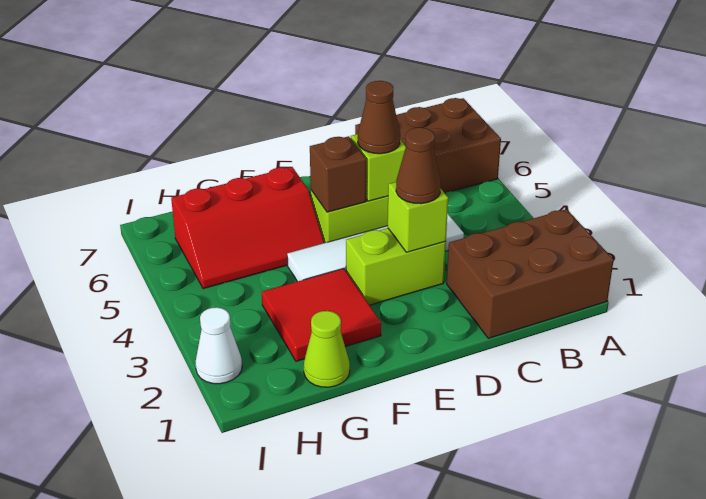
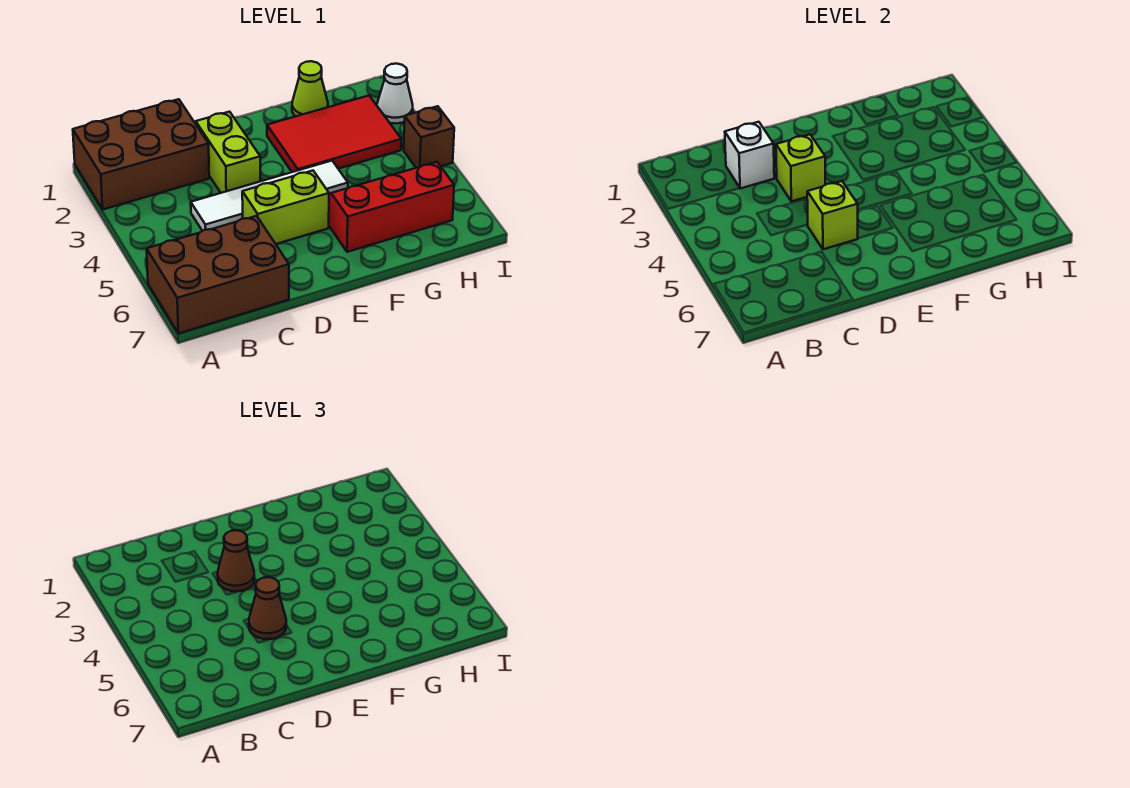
none -> white 1x1 brick [725,122,774,189]
lime 1x2 brick [346,228,446,305] -> lime 1x2 brick turned to [196,112,260,193]
brown 1x1 brick [310,136,366,212] -> brown 1x1 brick moved to [404,106,454,168]
red 2x2 tile [262,269,381,361] -> red 2x3 tile [267,96,401,172]

